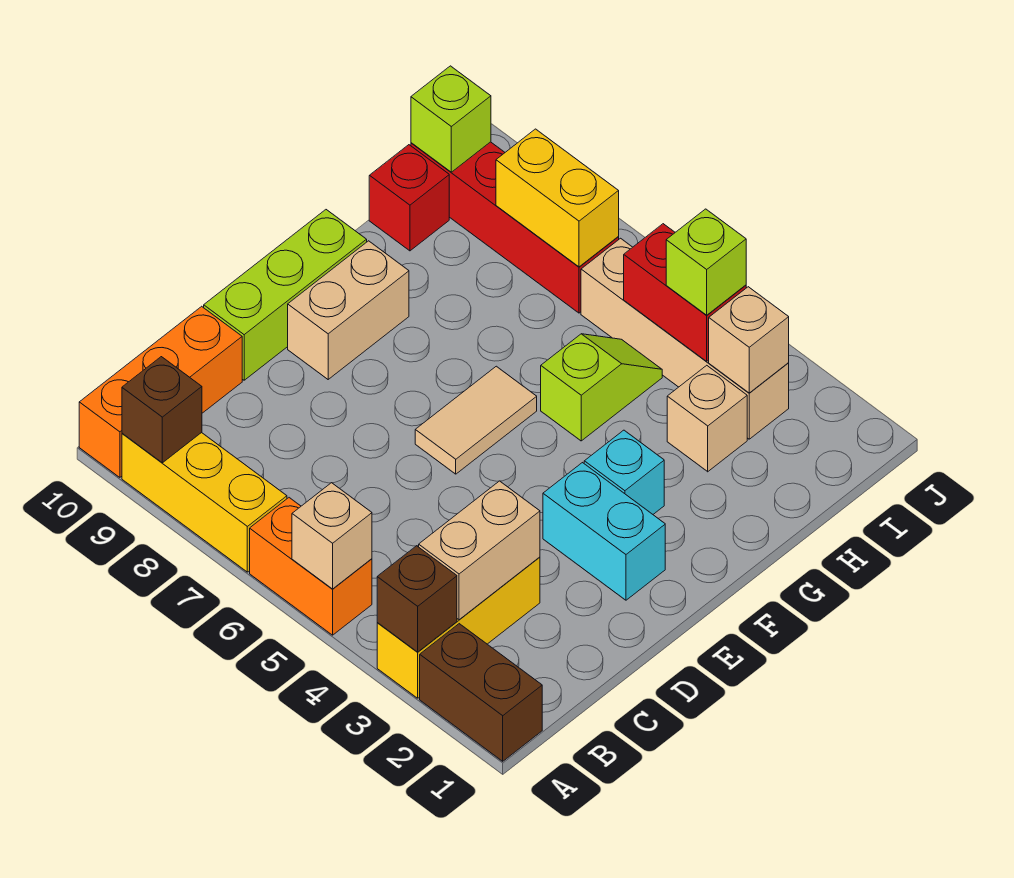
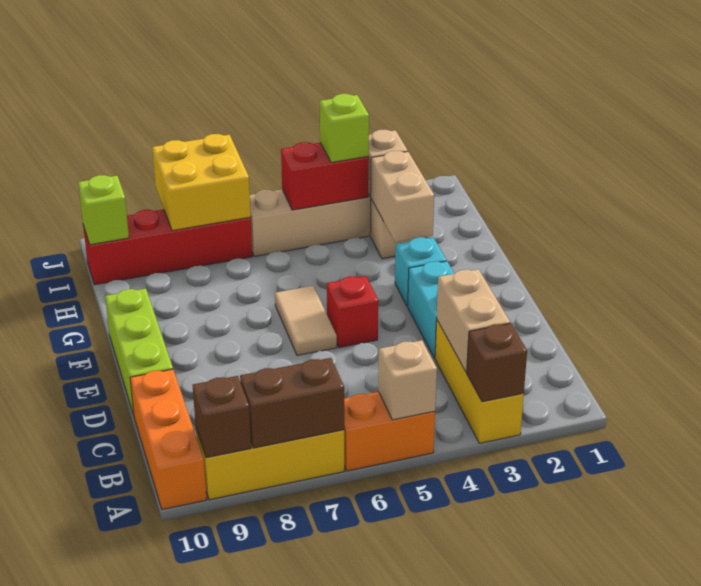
brown 1x2 brick [420,624,542,761] -> brown 1x2 brick moved to [240,358,344,448]
cyan 1x2 brick [543,463,665,600] -> cyan 1x2 brick turned to [408,261,454,358]
tan 1x2 brick [288,241,409,379] -> tan 1x2 brick moved to [370,151,434,242]
lime 1x2 slope [541,334,662,441] -> none
red 1x1 brick [369,145,449,251] -> red 1x1 brick moved to [327,276,378,347]
yellow 1x2 brick [496,129,619,267] -> yellow 2x2 brick [152,134,251,231]

